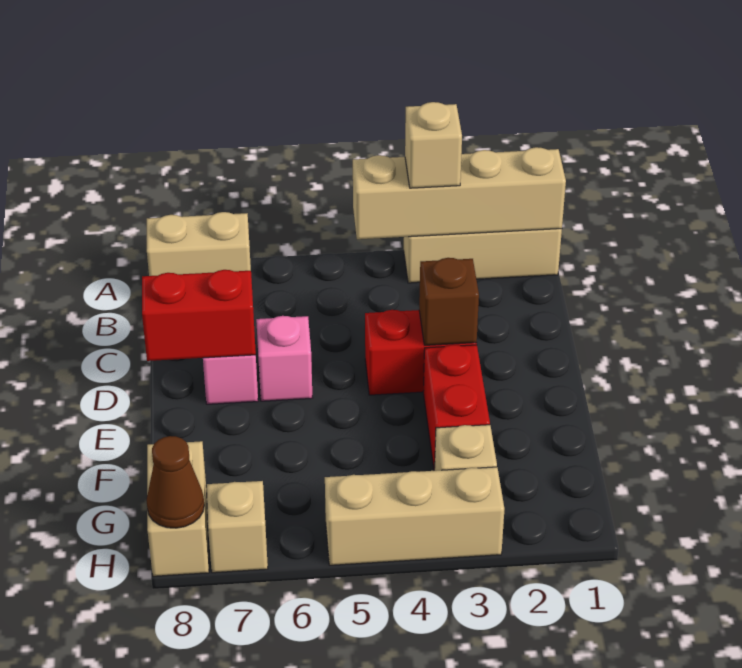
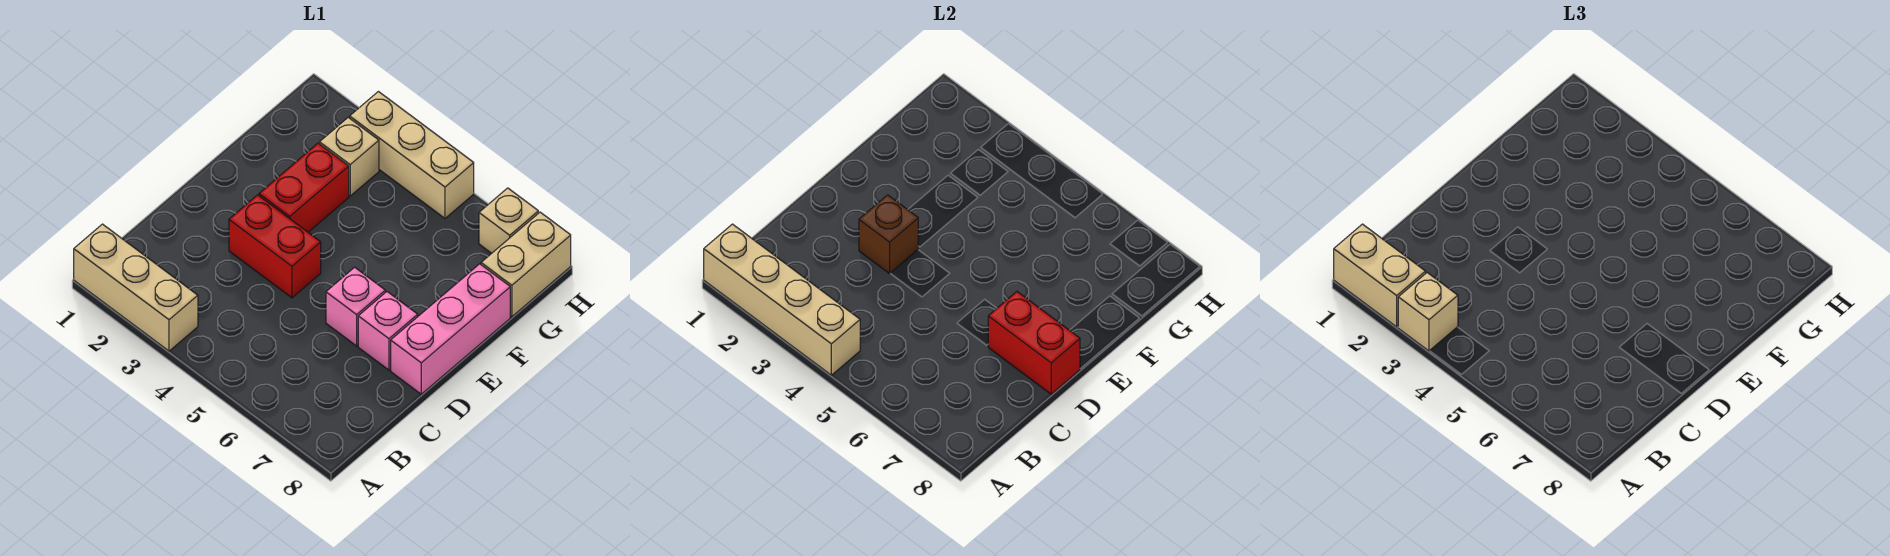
tan 1x2 brick [147,212,251,276] -> tan 1x2 brick moved to [1334,224,1426,327]
none -> pink 1x3 brick [391,264,510,394]
brown 1x1 cone [147,436,204,528] -> none

